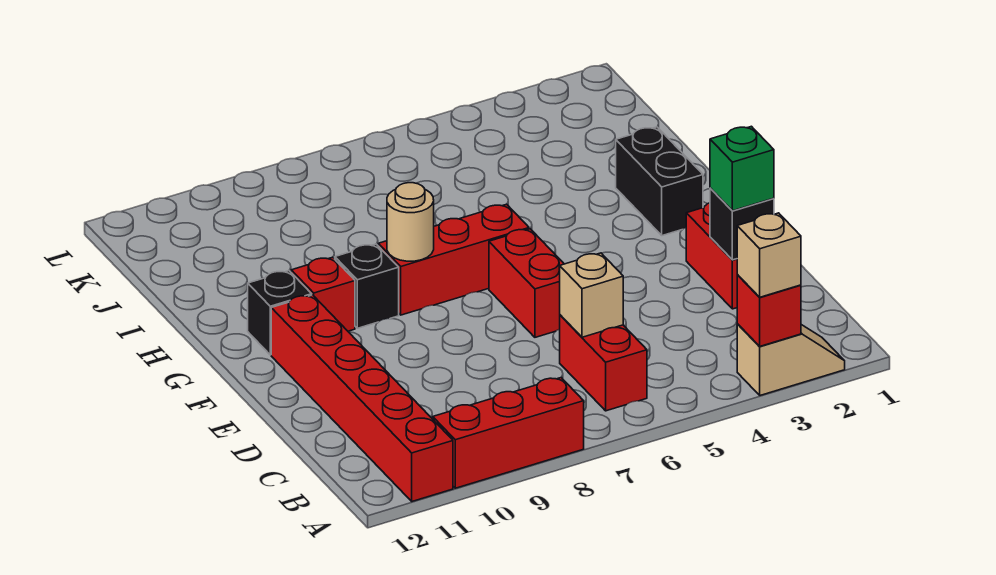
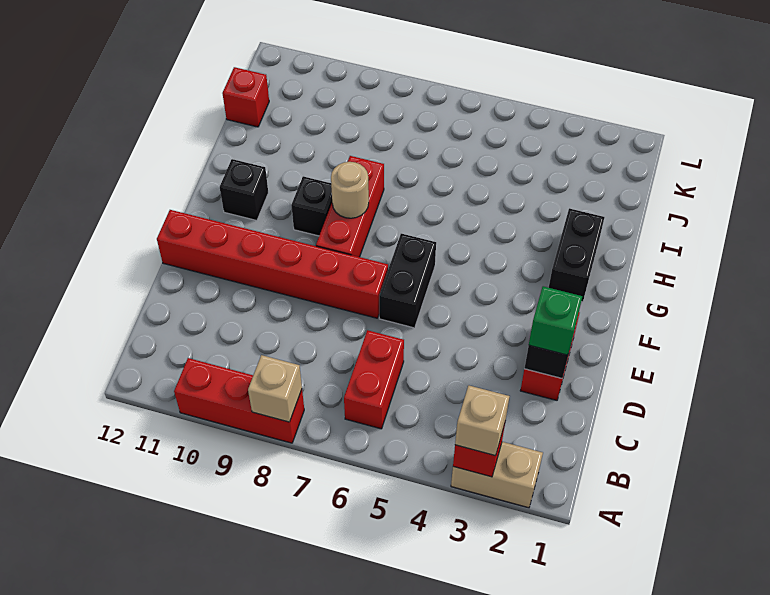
tan 1x2 slope [737,324,845,395] -> tan 1x2 brick [451,442,543,508]
red 1x6 brick [271,295,453,501] -> red 1x6 brick turned to [157,210,388,318]
tan 1x1 brick [560,253,623,337] -> tan 1x1 brick moved to [248,355,302,422]
red 1x2 brick [489,229,564,337] -> black 1x2 brick [379,234,436,328]
red 1x3 brick [378,204,529,315] -> red 1x3 brick turned to [316,156,384,257]
red 1x1 brick [291,257,355,331] -> red 1x1 brick moved to [222,67,269,127]

